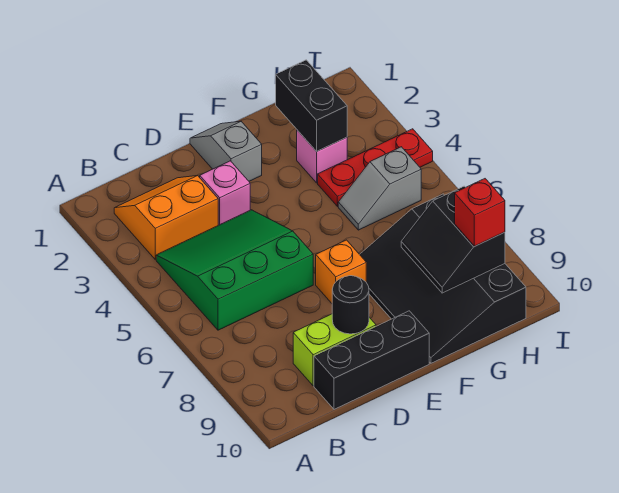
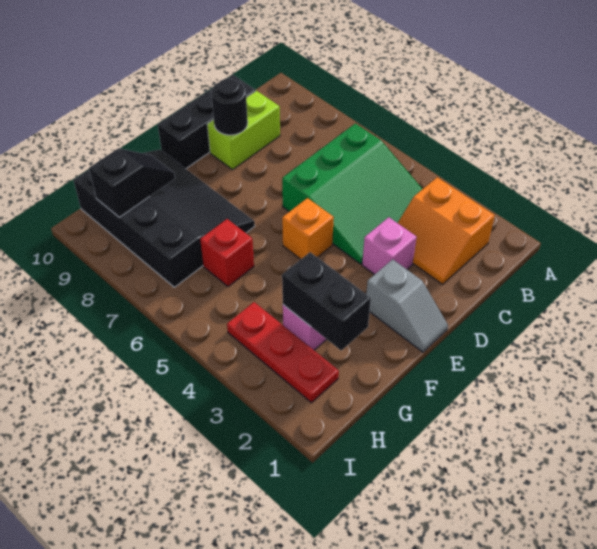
orange 2x2 slope [114,176,218,259] -> orange 2x2 slope turned to [398,177,495,284]
orange 1x1 brick [316,240,366,303] -> orange 1x1 brick moved to [282,198,334,259]
red 1x3 plate [318,129,433,206] -> red 1x3 plate turned to [227,302,339,403]
grey 1x2 slope [338,147,421,230] -> none
black 2x2 slope [401,186,505,293] -> black 1x2 slope [89,148,175,217]
red 1x1 brick [455,179,505,246] -> red 1x1 brick moved to [200,219,254,287]

